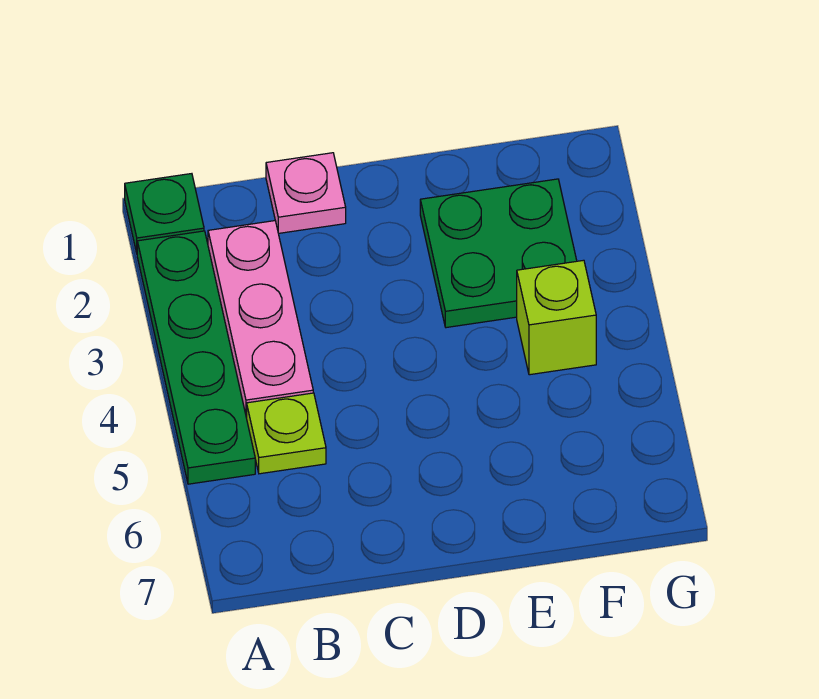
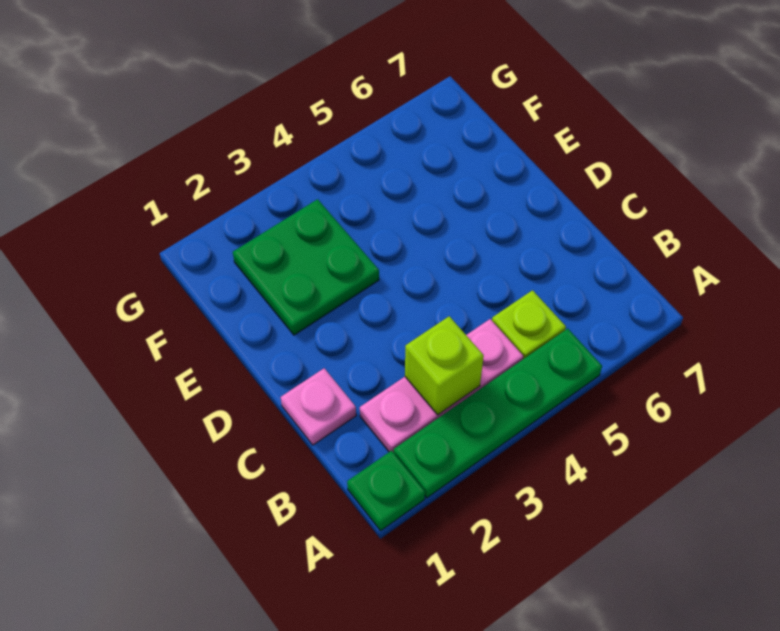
lime 1x1 brick [517,260,596,375] -> lime 1x1 brick moved to [405,316,484,415]

